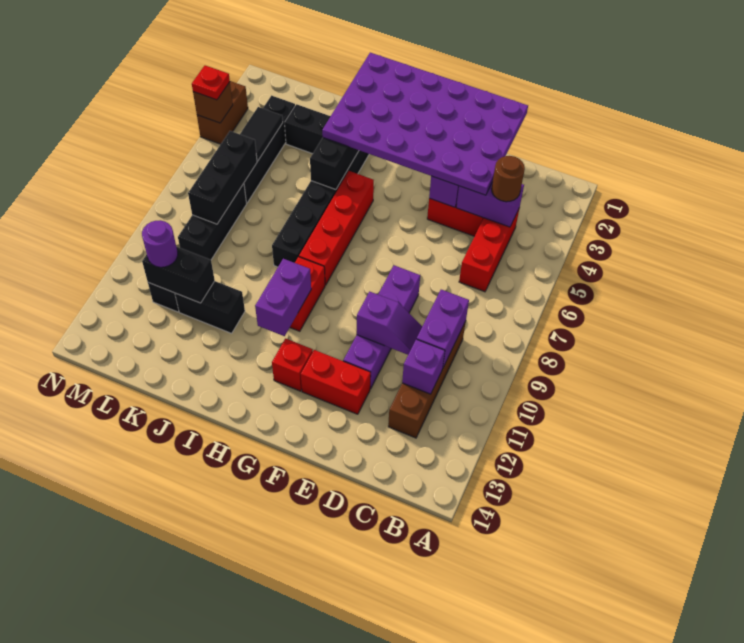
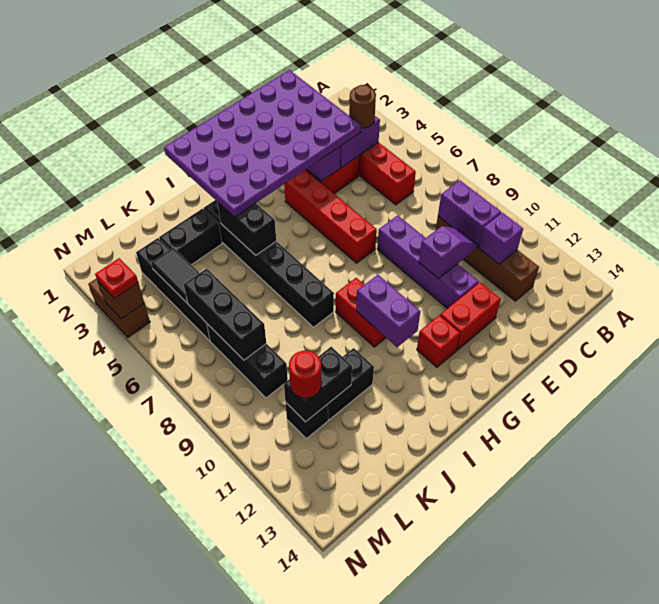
red 1x4 brick [299,171,374,285] -> red 1x4 brick moved to [284,170,377,263]
purple 1x1 round brick [142,220,178,267] -> red 1x1 round brick [289,351,322,398]

